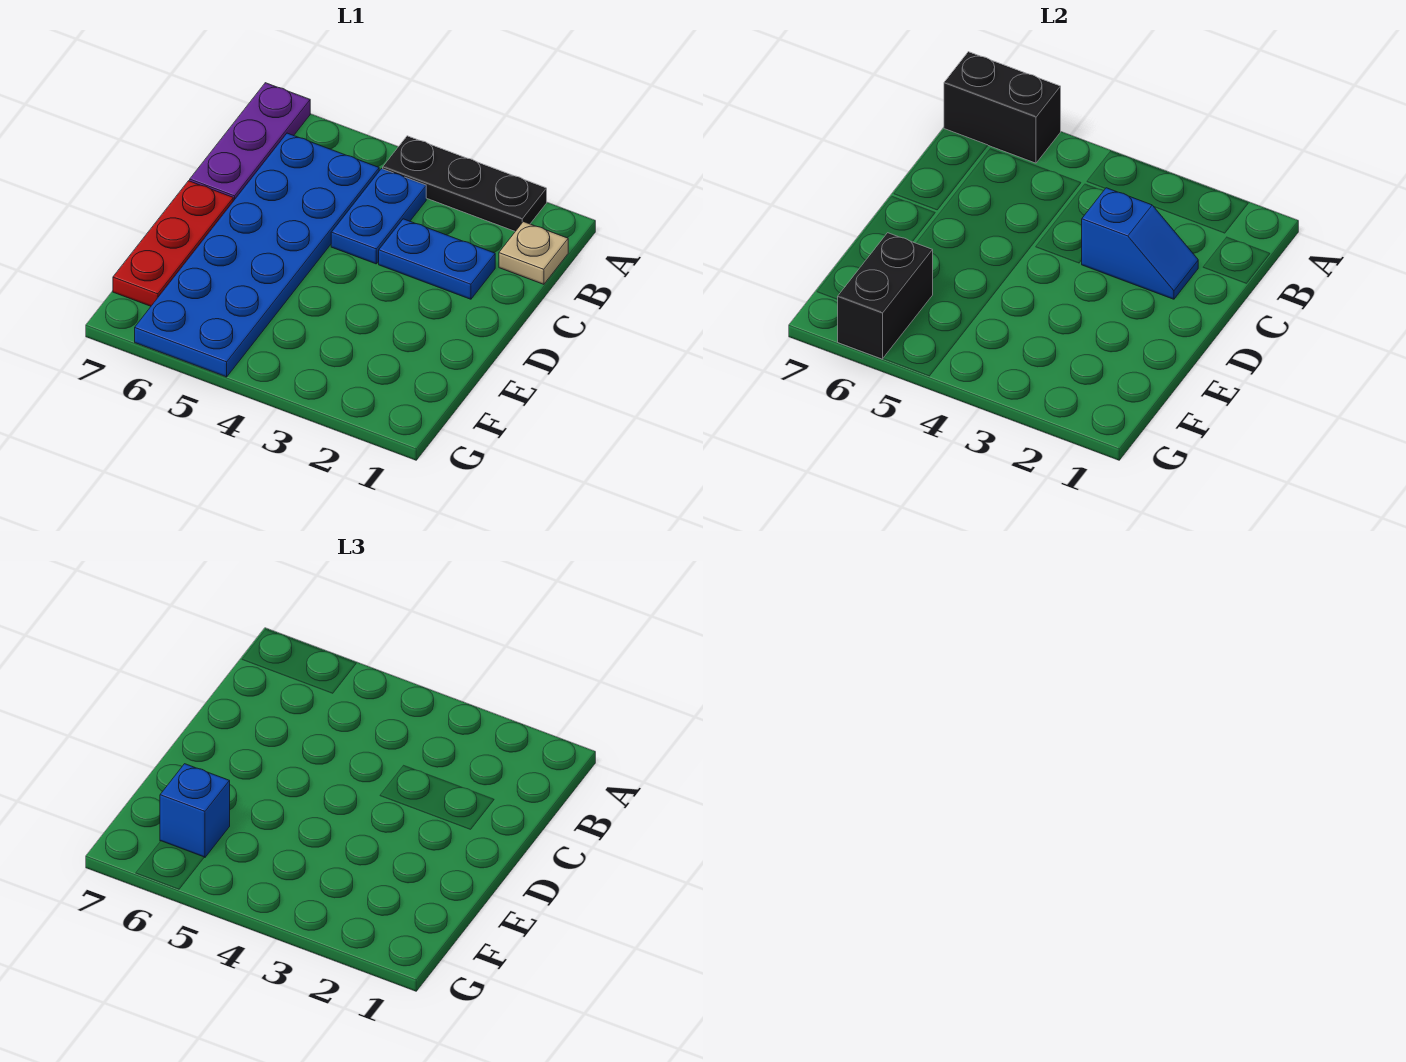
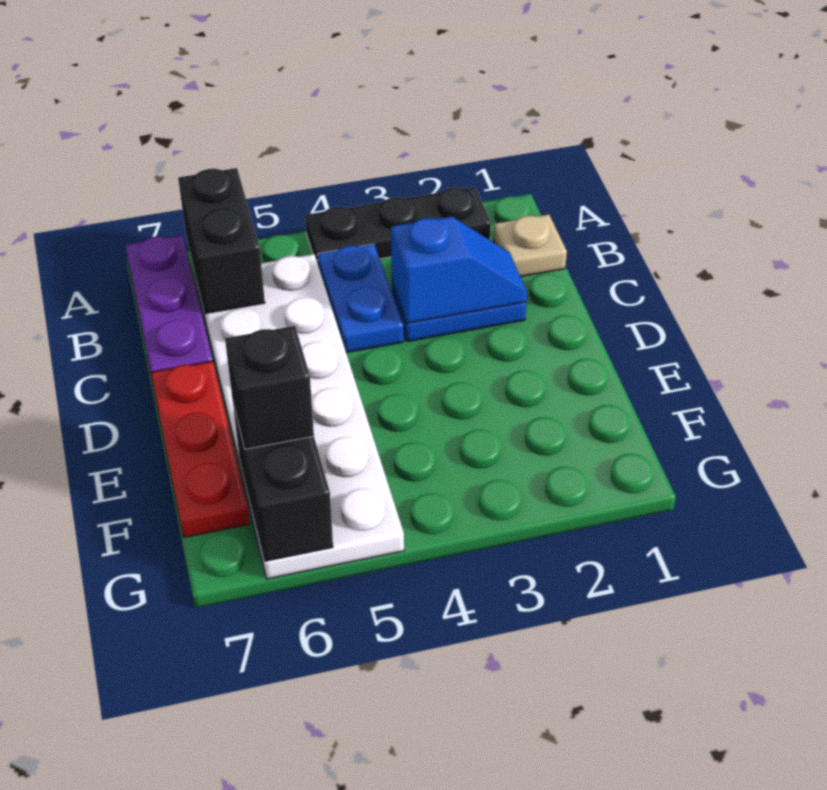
black 1x2 brick [944,52,1061,163] -> black 1x2 brick turned to [178,168,265,314]
blue 2x6 plate [135,133,379,377] -> white 2x6 plate [196,254,404,579]
blue 1x1 brick [160,764,230,857] -> black 1x1 brick [225,326,314,449]

